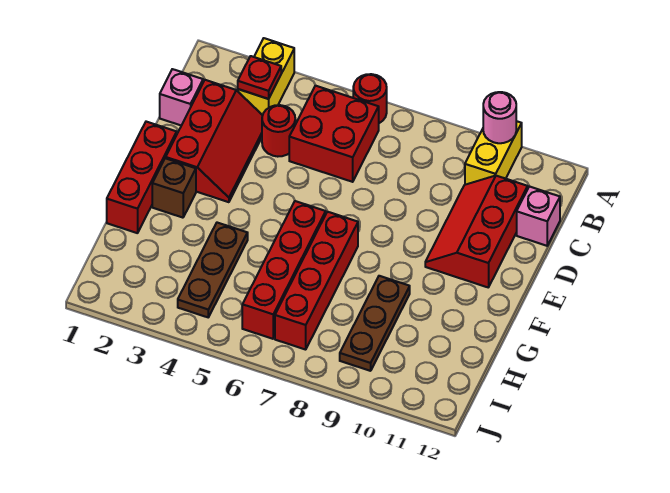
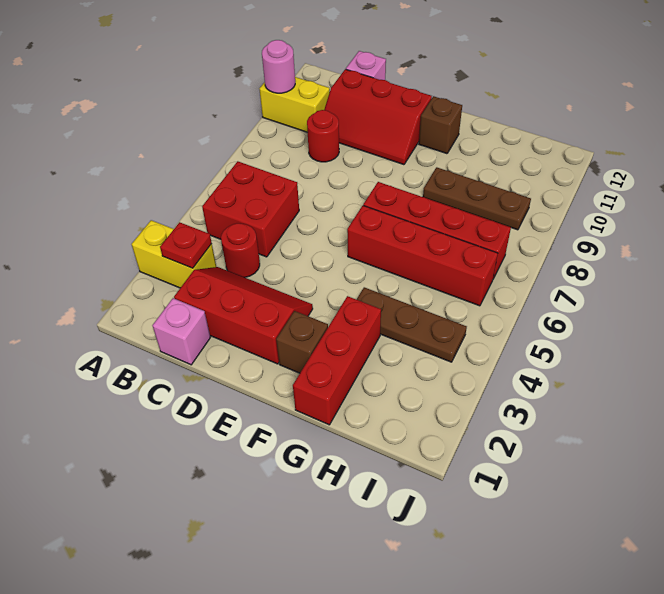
red 1x1 round brick [353,74,387,123] -> red 1x1 round brick moved to [307,110,339,162]
red 1x3 brick [107,122,177,233] -> red 1x3 brick turned to [293,296,381,425]
none -> brown 1x1 brick [419,96,462,154]

